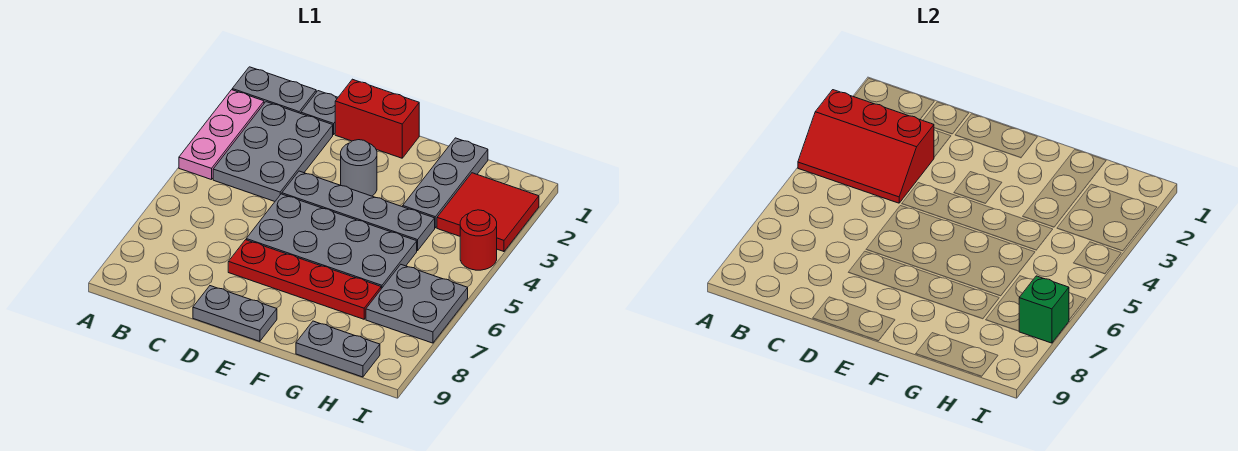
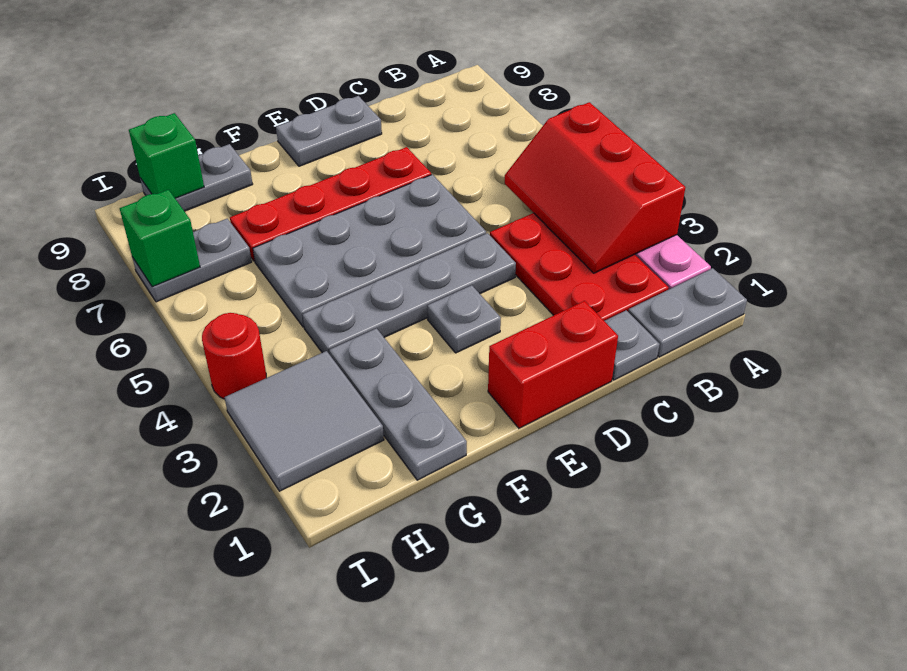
red 2x3 slope [798,90,934,203] -> red 2x3 slope turned to [505,102,685,273]
grey 2x3 plate [213,102,333,201] -> red 2x3 plate [490,213,669,321]
grey 1x1 round brick [341,140,377,196] -> grey 1x1 plate [427,285,501,353]
red 2x2 tile [437,173,539,252] -> grey 2x2 tile [224,351,384,491]
grey 2x2 plate [366,265,468,343] -> grey 1x2 plate [132,219,252,302]
none -> green 1x1 brick [129,113,204,198]

